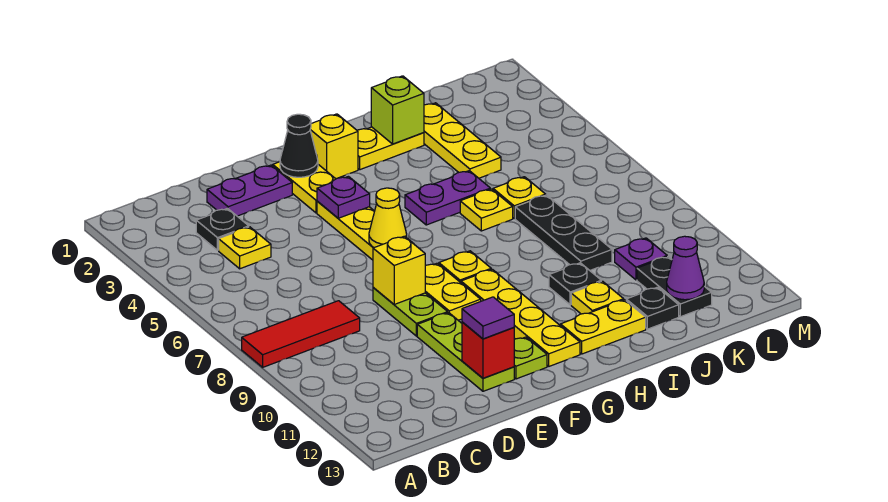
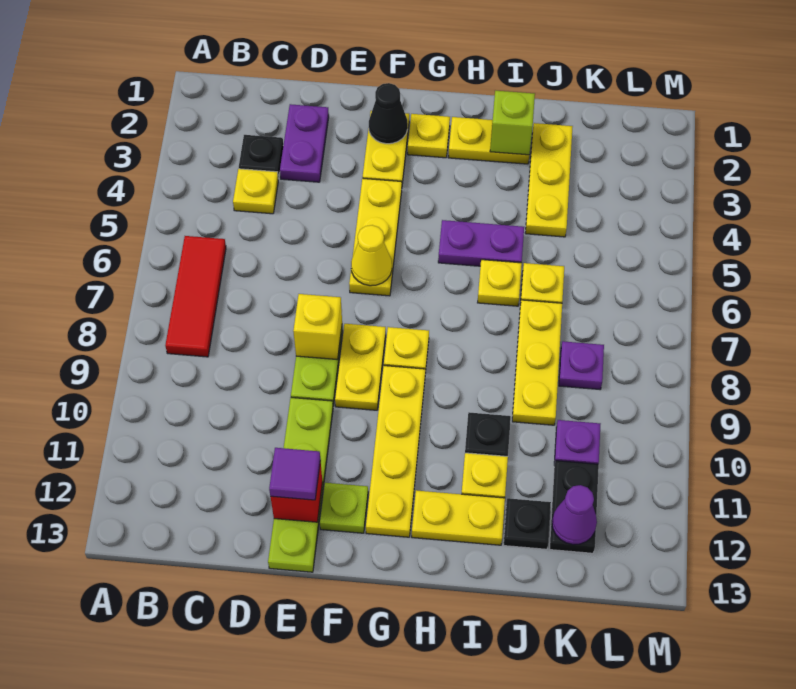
red 1x3 tile [242,301,360,367] -> red 1x3 tile turned to [165,236,226,357]
purple 1x2 plate [207,165,292,216] -> purple 1x2 plate turned to [280,104,329,182]
lime 1x3 plate [417,313,514,391] -> lime 1x4 plate [268,398,333,572]
purple 1x1 plate [317,176,370,218] -> purple 1x1 plate moved to [559,341,604,389]
yellow 1x1 brick [310,114,358,179] -> yellow 1x1 plate [408,114,450,158]
black 1x3 plate [515,195,612,270] -> yellow 1x3 plate [512,300,562,425]

